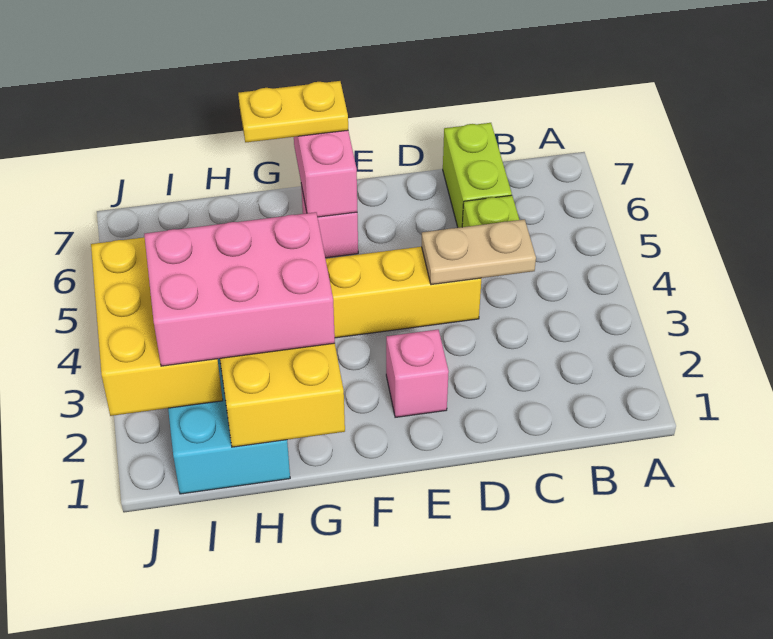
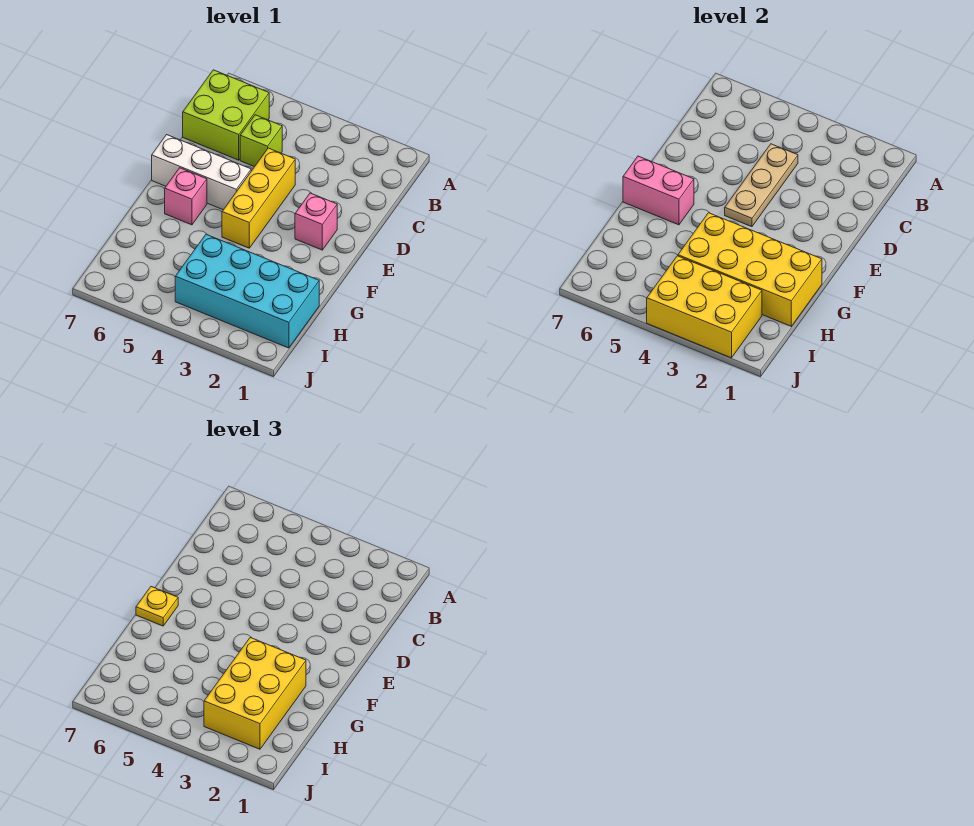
tan 1x2 plate [421,219,536,285] -> tan 1x3 plate [725,144,798,227]
lime 1x2 brick [443,123,512,228] -> lime 2x2 brick [183,70,269,160]
none -> white 1x3 brick [152,135,251,210]
yellow 1x2 plate [238,81,348,142] -> yellow 1x1 plate [136,587,178,626]
pink 2x3 brick [144,212,335,366] -> yellow 2x3 brick [204,638,306,749]

